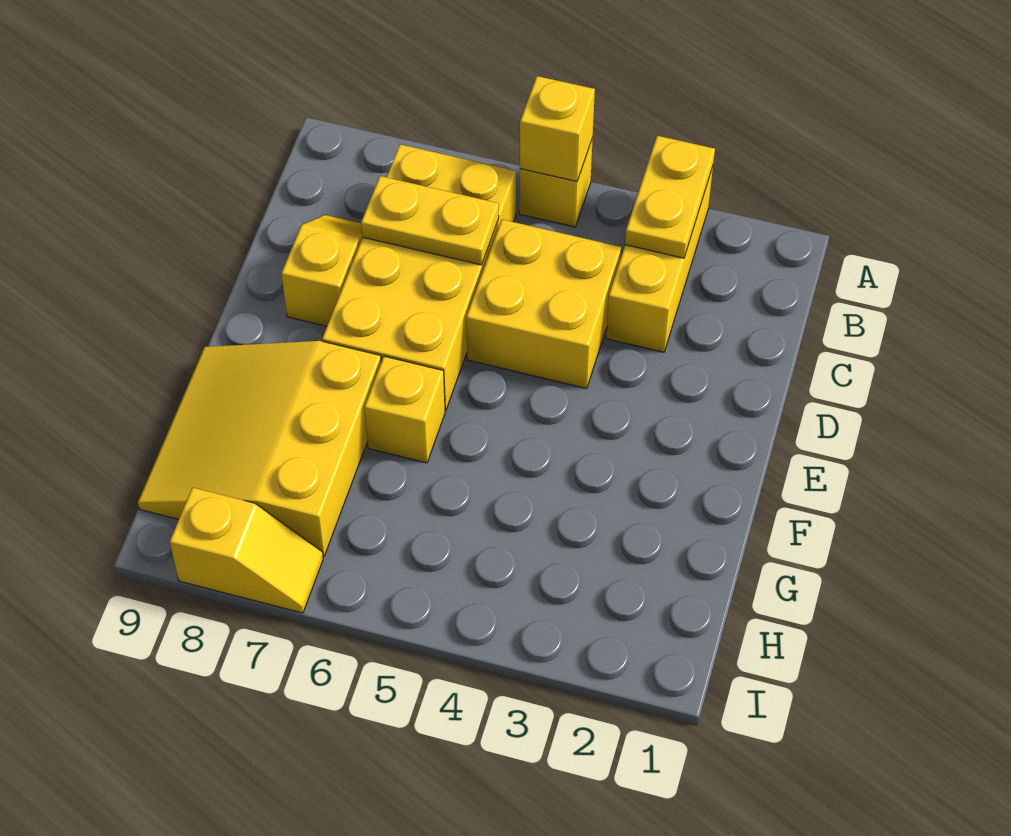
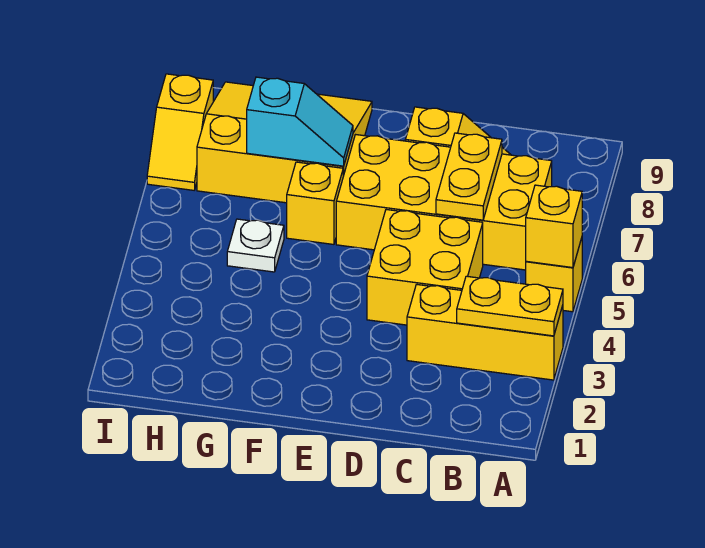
none -> cyan 1x2 slope [247,77,353,166]
none -> white 1x1 plate [227,219,284,272]

